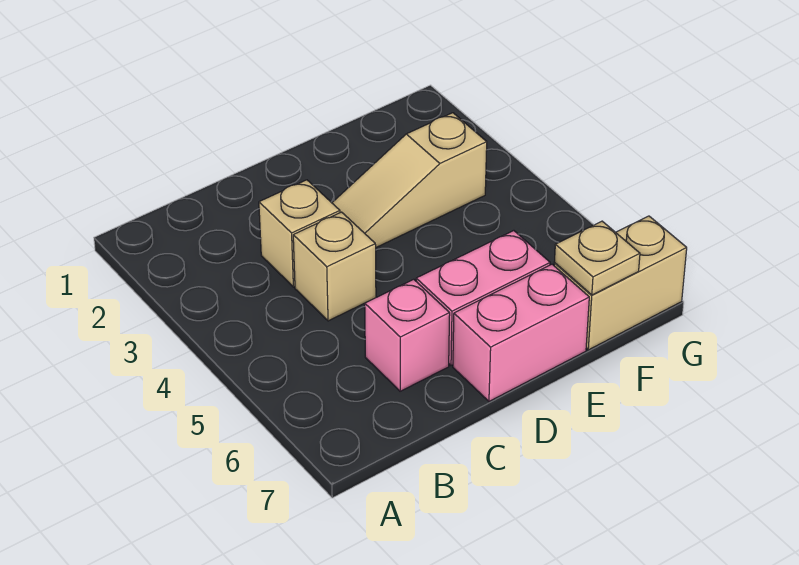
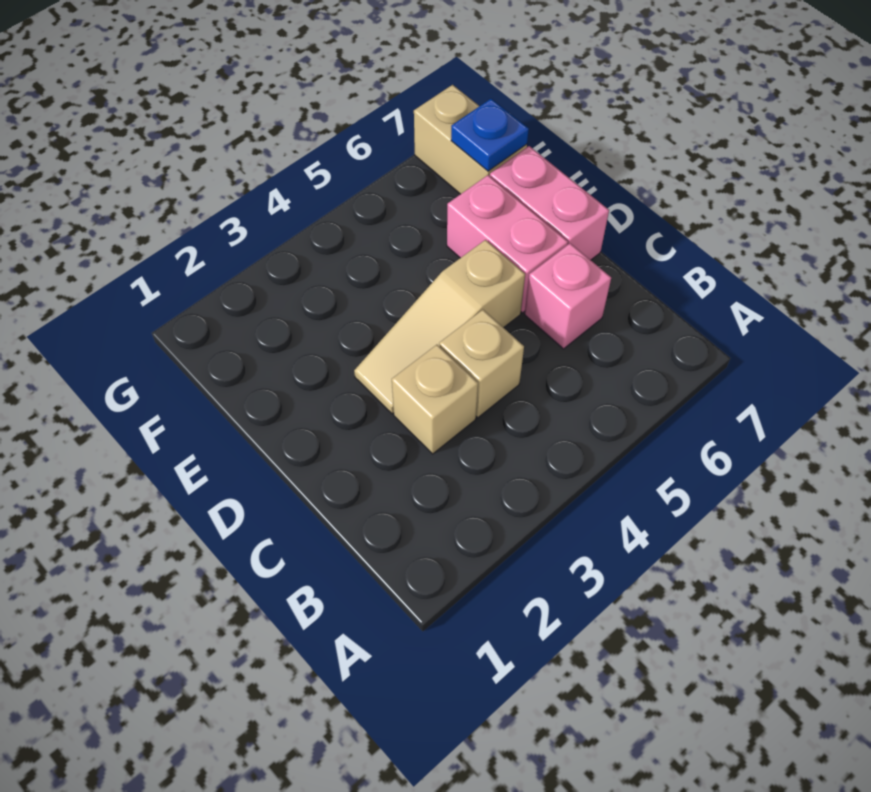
tan 1x3 slope [332,113,487,247] -> tan 1x3 slope turned to [354,240,525,414]
tan 1x1 plate [555,221,640,295] -> blue 1x1 plate [451,99,529,171]

